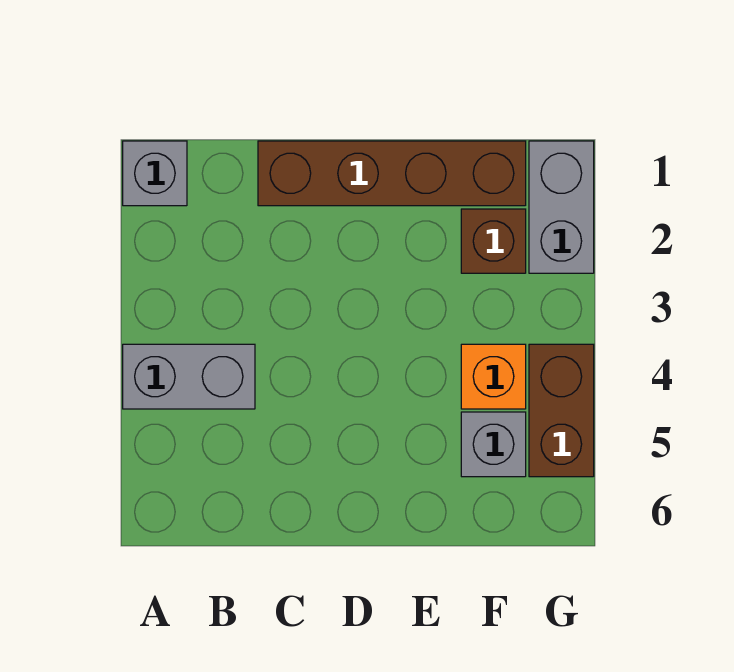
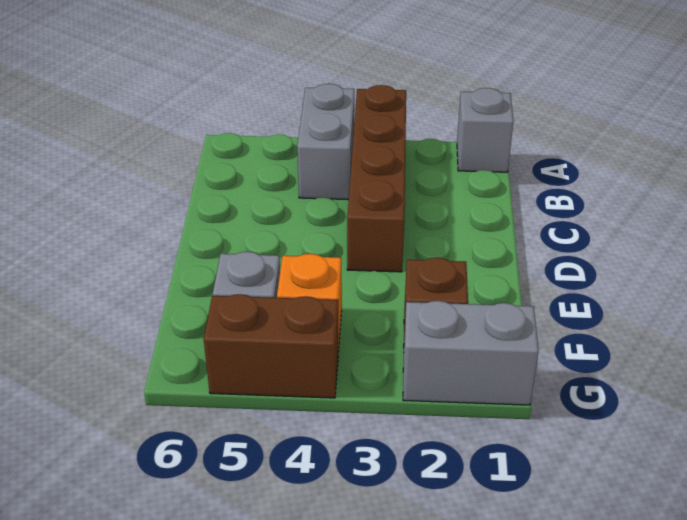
brown 1x4 brick [258,141,526,206] -> brown 1x4 brick moved to [347,85,406,272]

